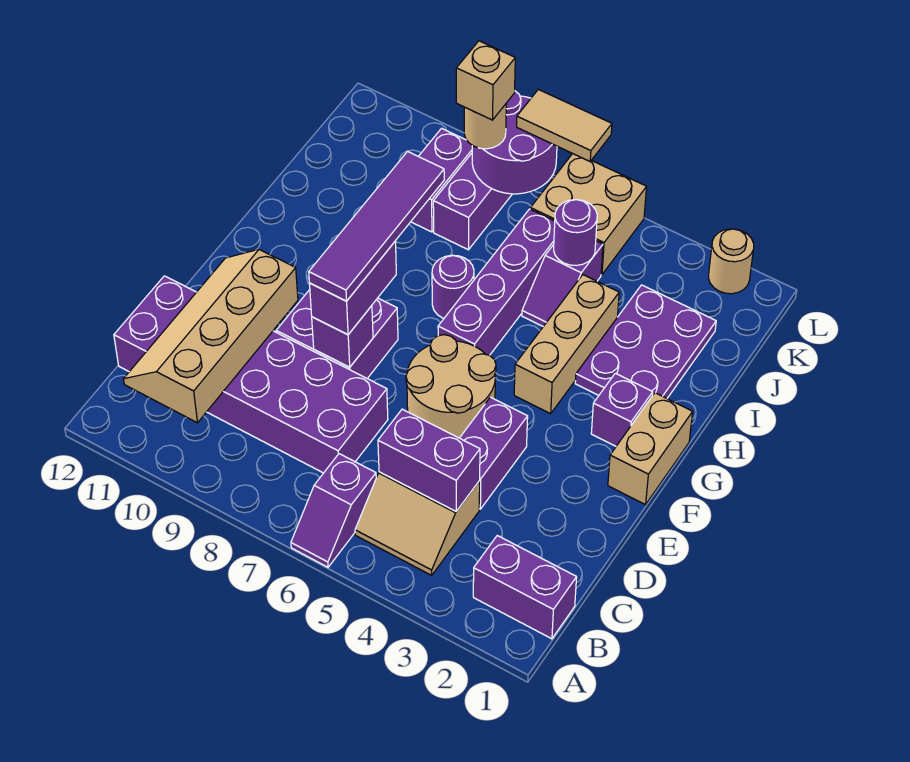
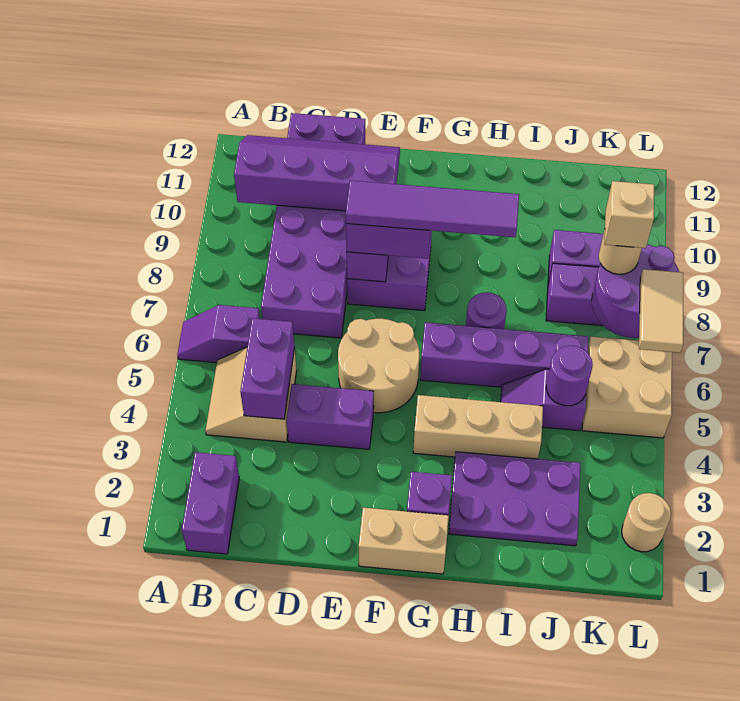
tan 2x4 slope [124,249,298,423] -> purple 2x4 slope [234,135,400,211]

